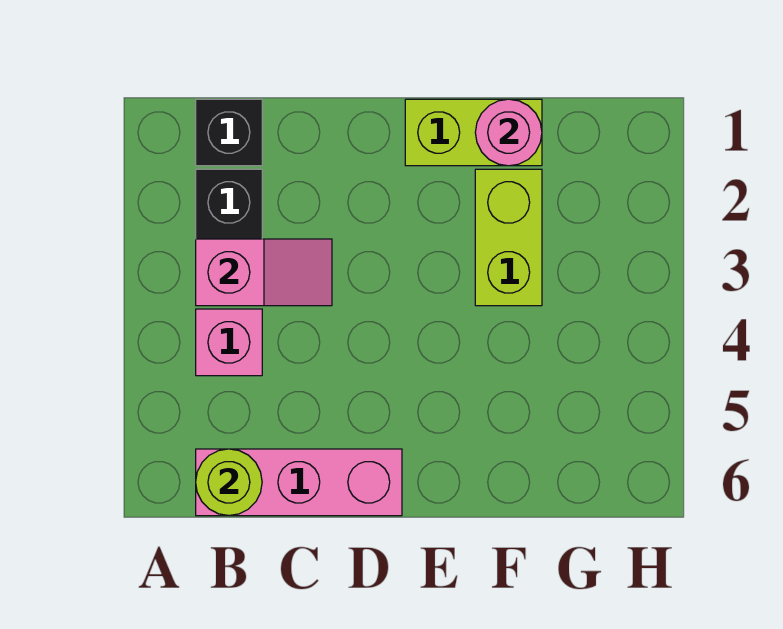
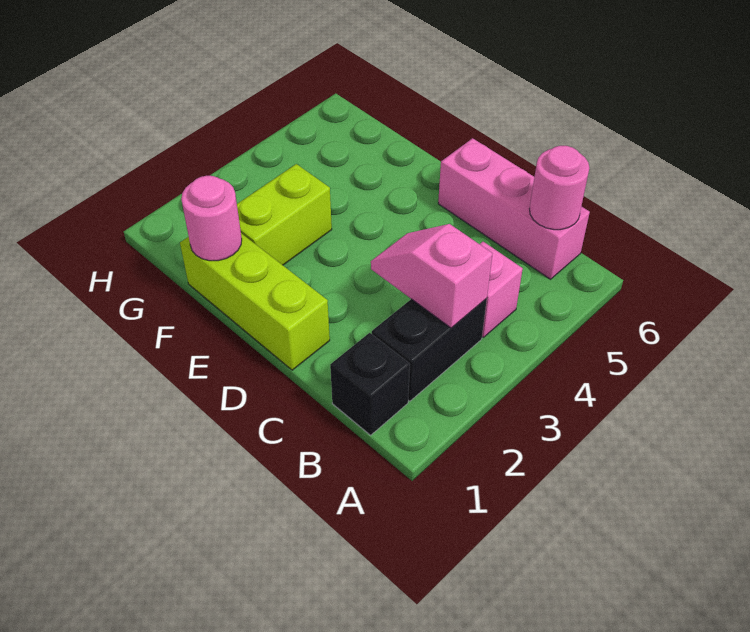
lime 1x1 round brick [196,449,262,516] -> pink 1x1 round brick [529,146,589,230]
lime 1x2 brick [405,99,542,166] -> lime 1x3 brick [180,233,330,370]

